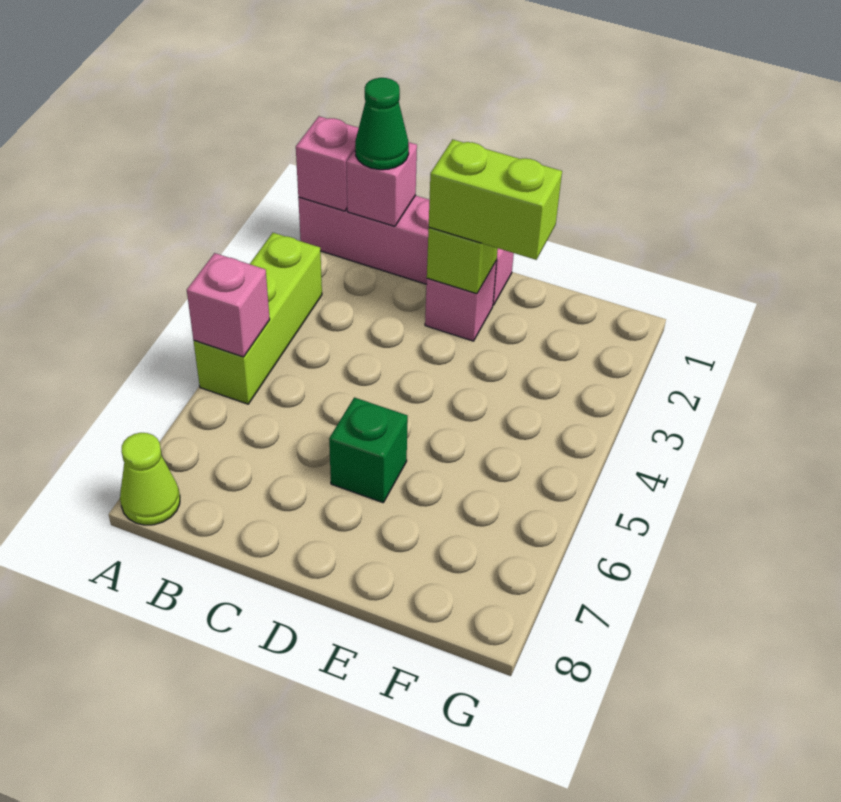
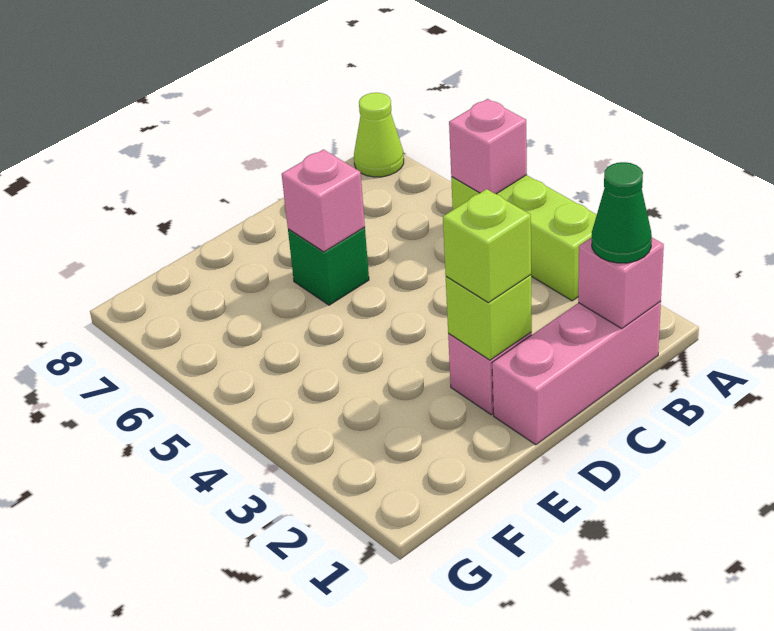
pink 1x4 brick [298,195,514,305] -> pink 1x3 brick [492,301,661,445]
pink 1x1 brick [296,116,359,211] -> pink 1x1 brick moved to [282,150,365,252]
lime 1x2 brick [429,139,562,260] -> lime 1x1 brick [443,189,531,303]

